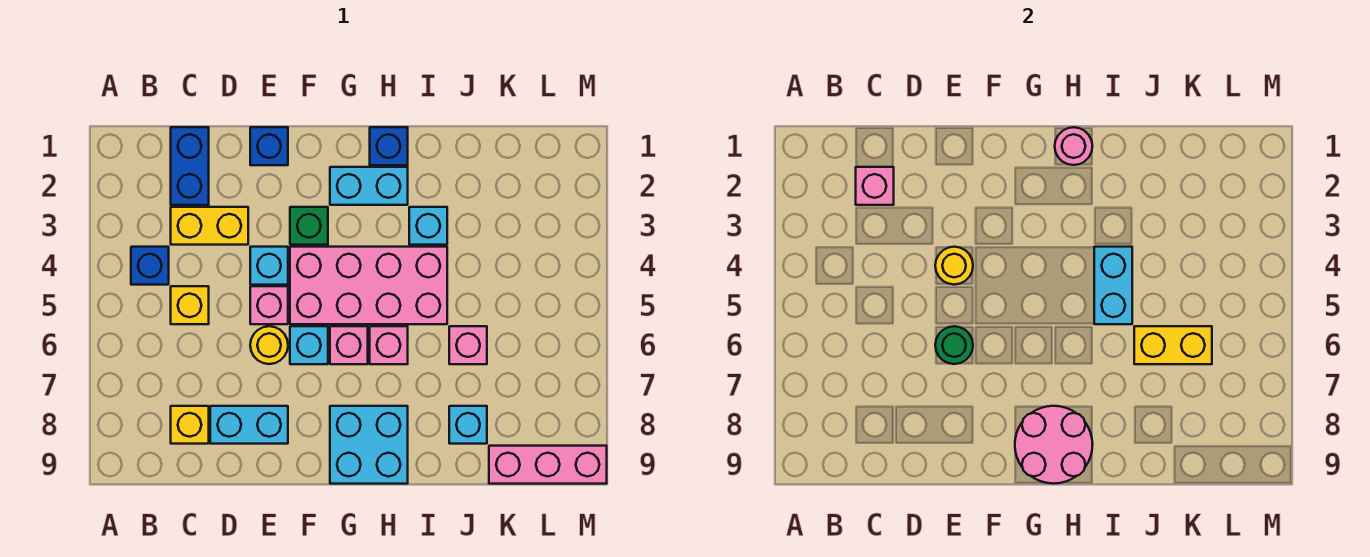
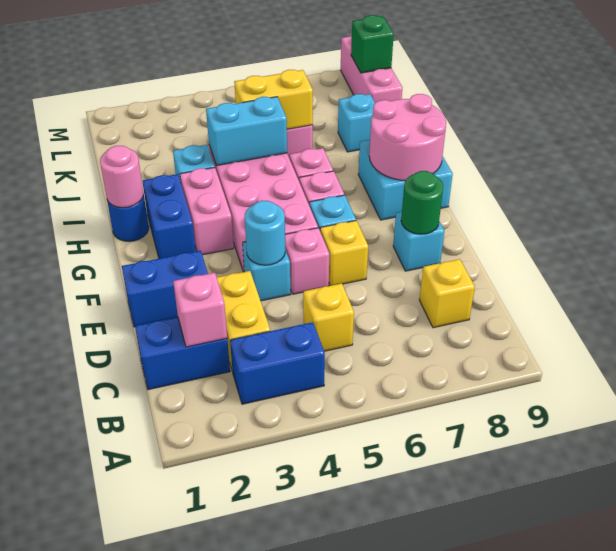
blue 1x1 brick [131,247,169,285] -> blue 1x2 brick [230,322,325,404]
cyan 1x2 brick [210,406,288,444] -> cyan 1x1 brick [393,212,444,271]
blue 1x1 brick [250,127,288,165] -> blue 1x2 brick [122,251,208,327]
yellow 1x1 round brick [935,247,973,285] -> cyan 1x1 round brick [245,201,285,265]
yellow 1x1 round brick [250,326,288,364] -> yellow 1x1 brick [320,220,368,286]
green 1x1 round brick [935,326,973,364] -> green 1x1 round brick moved to [401,171,443,234]
green 1x1 brick [290,207,328,245] -> green 1x1 brick moved to [351,15,394,73]
cyan 1x2 brick [330,167,408,205] -> blue 1x2 brick [142,174,196,259]
none -> pink 1x2 brick [180,168,234,255]
blue 1x1 brick [370,127,408,165] -> blue 1x1 round brick [107,193,149,241]
yellow 1x2 brick [1134,326,1212,364] -> yellow 1x2 brick turned to [234,70,313,129]

